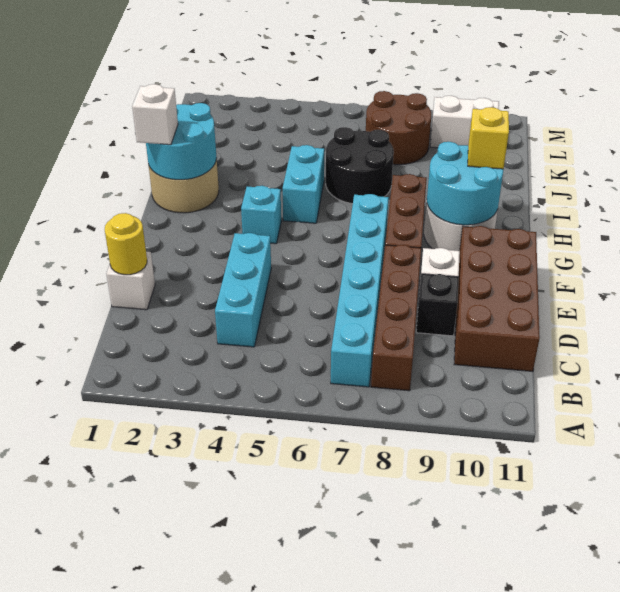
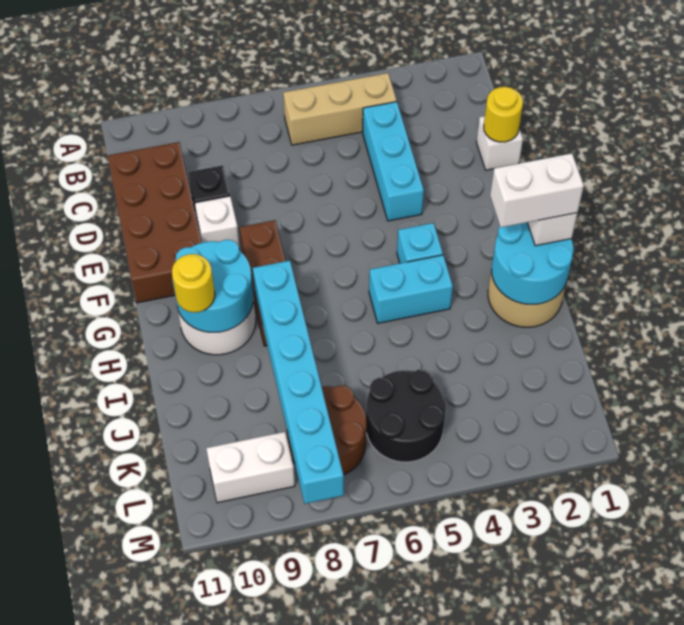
none -> tan 1x3 brick [283,73,397,145]
cyan 1x6 brick [331,194,389,387] -> cyan 1x6 brick moved to [253,261,344,504]
brown 1x4 brick [371,245,421,391] -> none
none -> white 1x2 brick [490,153,584,228]
cyan 1x2 brick [283,145,324,223] -> cyan 1x2 brick turned to [369,255,453,323]
yellow 1x1 brick [468,107,509,169] -> yellow 1x1 round brick [172,254,215,312]
black 2x2 round brick [326,127,394,204] -> black 2x2 round brick moved to [366,369,446,462]

